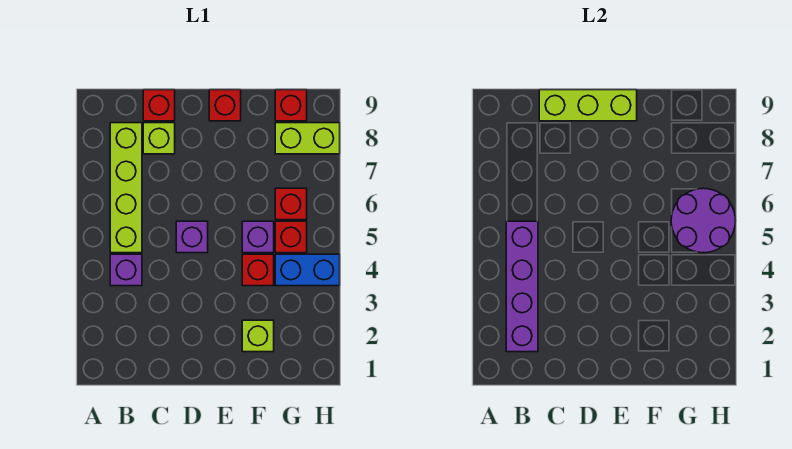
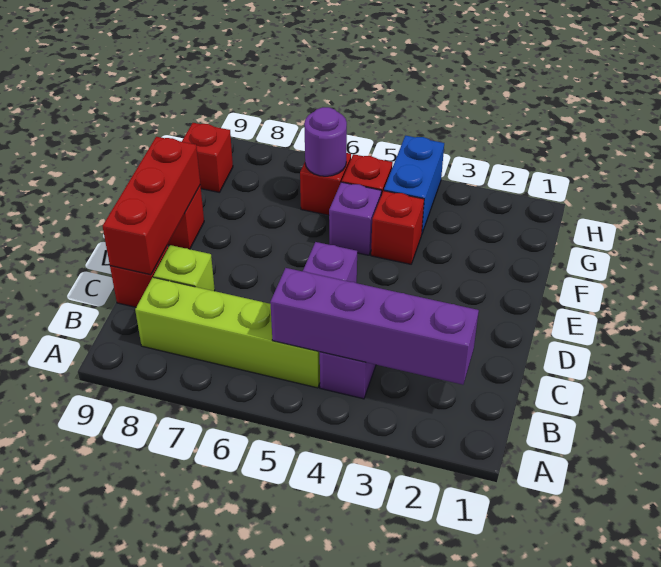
lime 1x3 brick [539,90,637,121] -> red 1x3 brick [103,137,200,275]
lime 1x1 brick [242,320,274,352] -> none
purple 2x2 round brick [671,188,736,253] -> purple 1x1 round brick [304,107,347,176]
lime 1x2 brick [275,123,340,154] -> none

